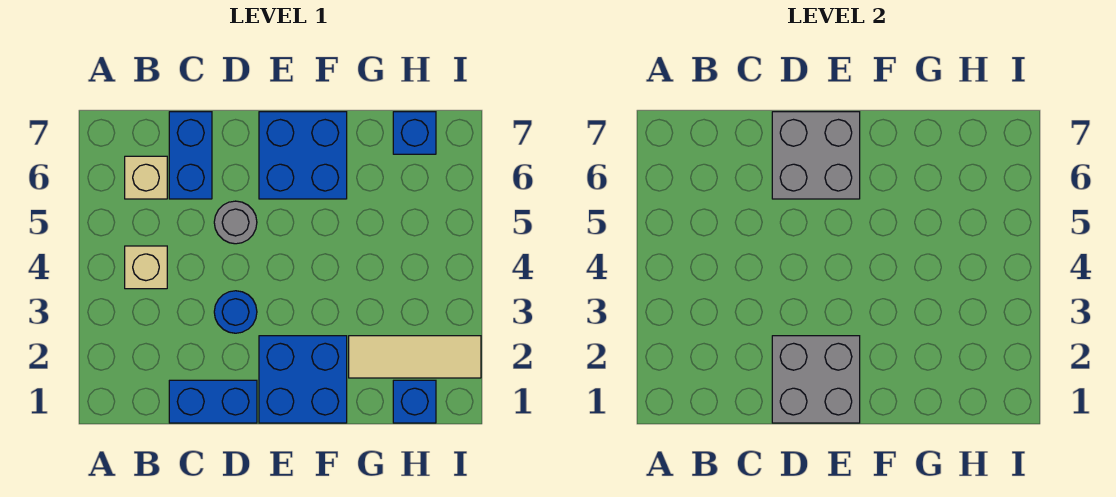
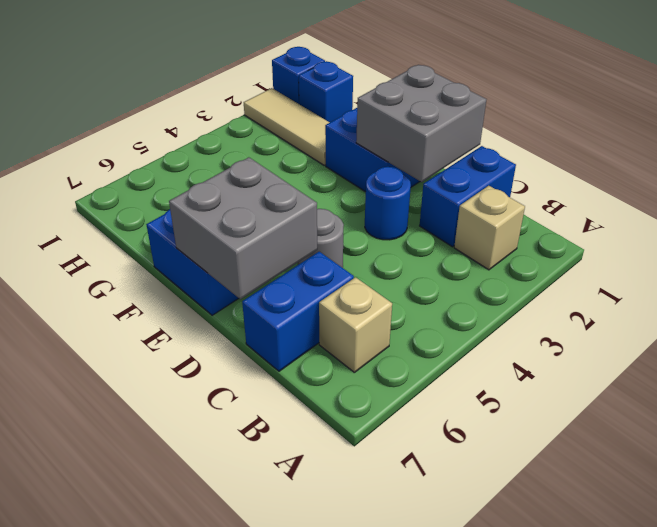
tan 1x1 brick [125,246,167,289] -> tan 1x1 brick moved to [454,186,525,270]
blue 1x2 brick [169,380,257,423] -> blue 1x2 brick turned to [420,146,516,247]
blue 1x1 brick [393,112,436,154] -> blue 1x1 brick moved to [272,47,325,104]

